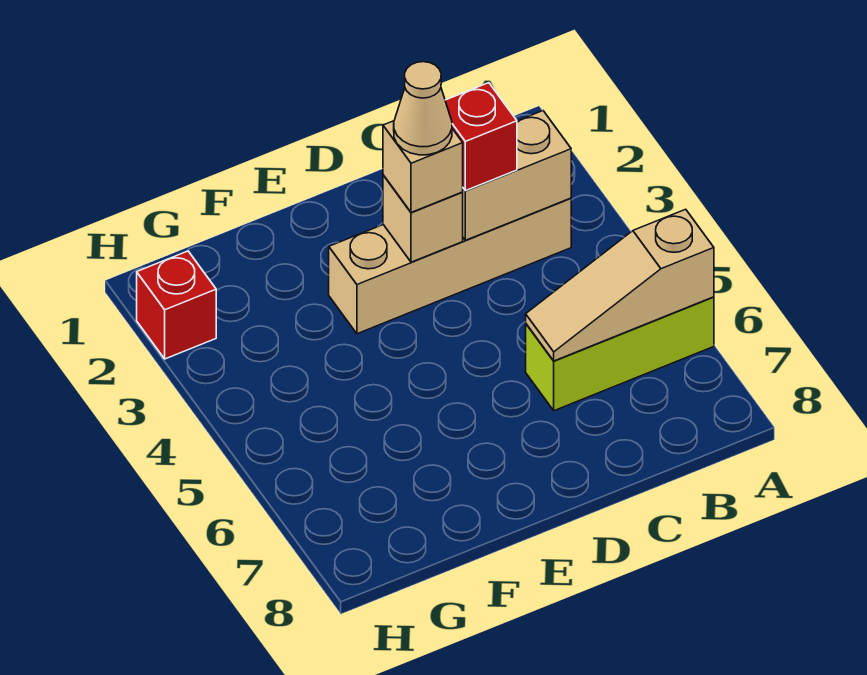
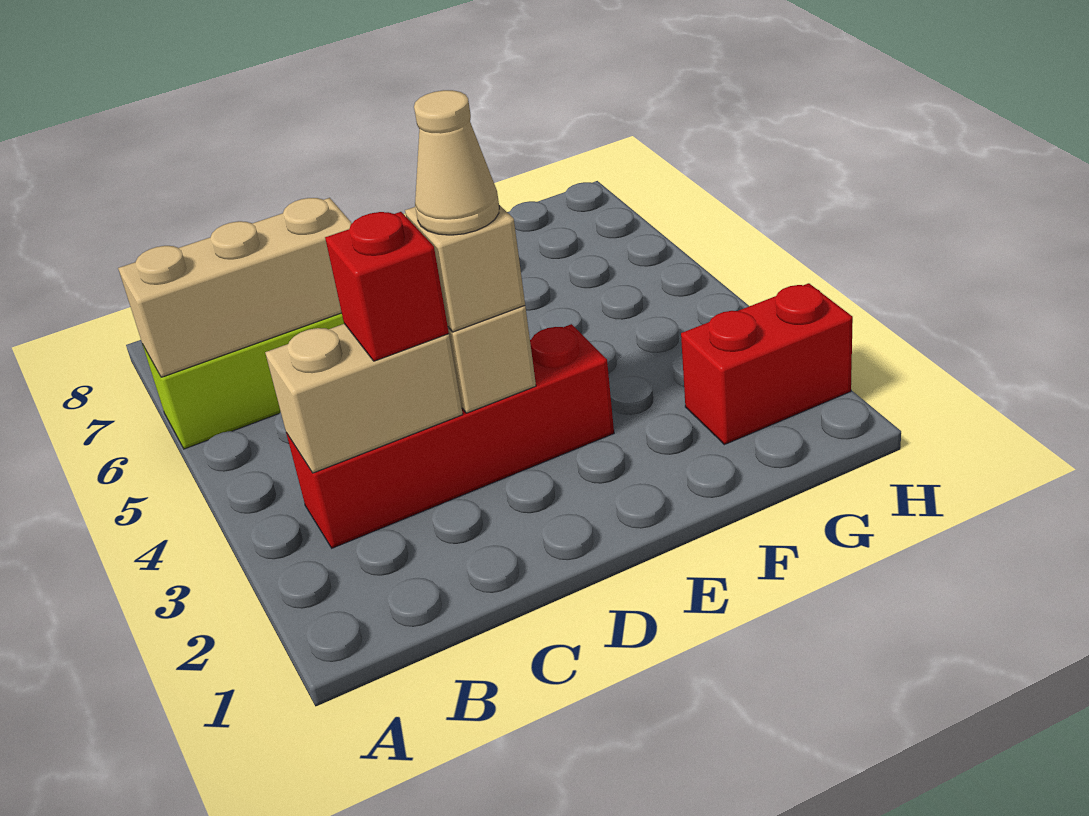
tan 1x3 slope [526,209,714,361] -> tan 1x3 brick [118,198,352,377]
tan 1x4 brick [329,198,571,334] -> red 1x4 brick [286,324,614,548]
red 1x1 brick [137,251,216,359] -> red 1x2 brick [681,283,853,445]

